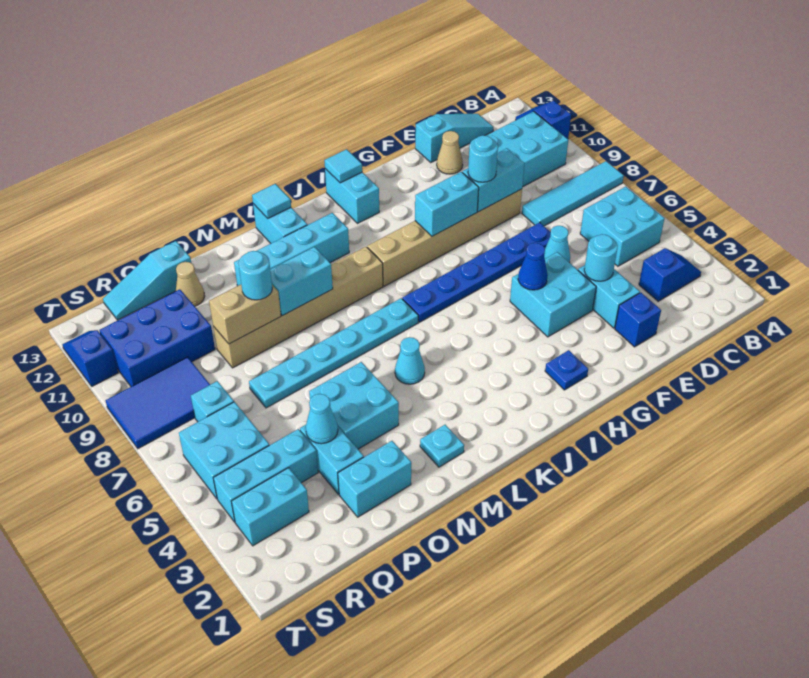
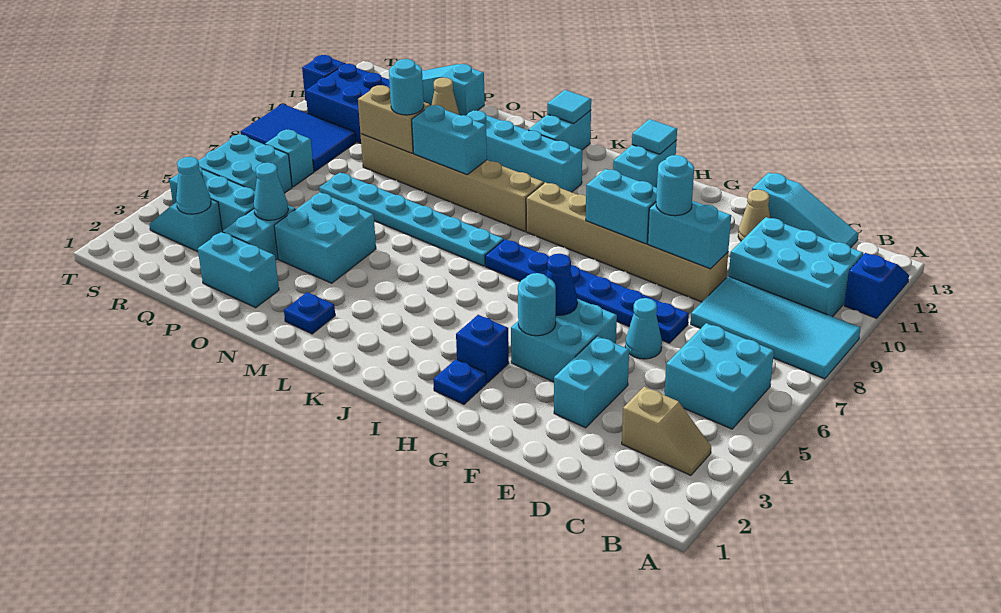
cyan 1x4 tile [522,161,624,226] -> cyan 2x4 tile [691,276,861,379]
blue 1x2 slope [639,248,701,301] -> tan 1x2 slope [622,387,711,475]
blue 1x1 brick [615,293,661,347] -> blue 1x1 brick moved to [456,315,509,383]
cyan 1x1 round brick [584,234,618,281] -> cyan 1x1 round brick moved to [518,273,556,336]
cyan 1x1 cone [395,337,425,384] -> cyan 1x1 cone moved to [176,157,211,214]
cyan 1x1 plate [420,425,464,467] -> blue 1x1 plate [284,292,335,334]
cyan 1x2 brick [232,468,309,546] -> cyan 1x2 slope [149,199,222,252]

